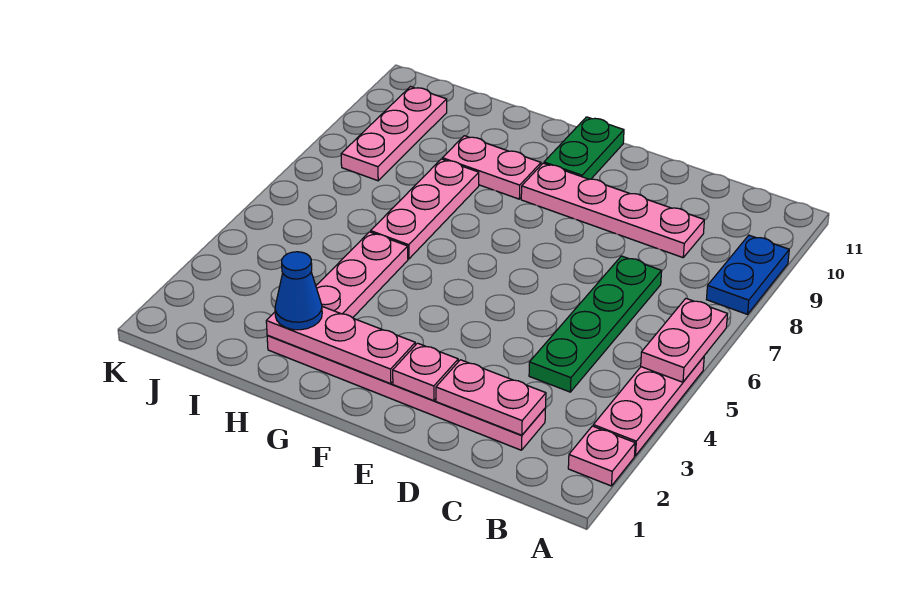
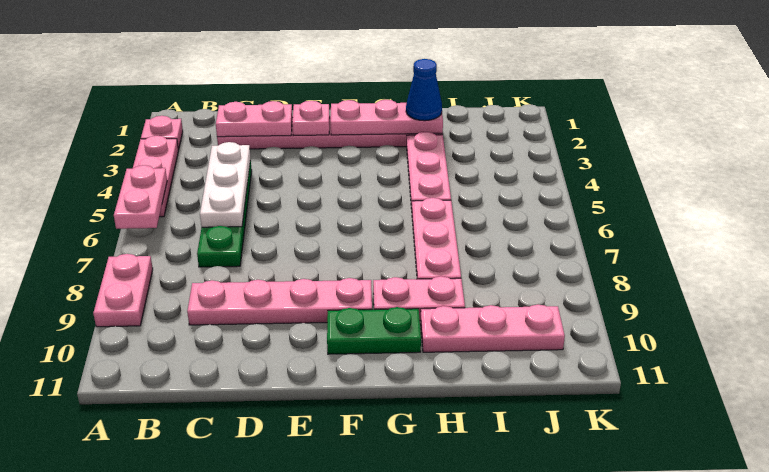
blue 1x2 plate [706,235,789,314] -> pink 1x2 plate [93,254,153,327]
none -> white 1x3 plate [200,142,250,227]
green 1x2 plate [544,117,624,179] -> green 1x2 plate turned to [327,307,421,354]
pink 1x3 plate [341,87,447,181] -> pink 1x3 plate turned to [421,305,565,352]

